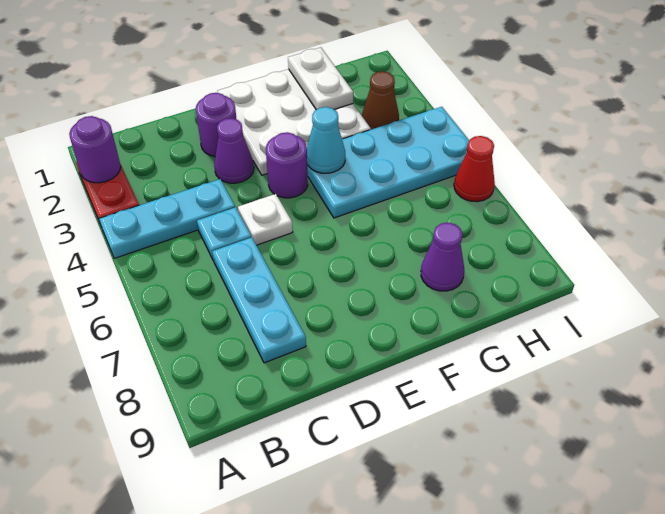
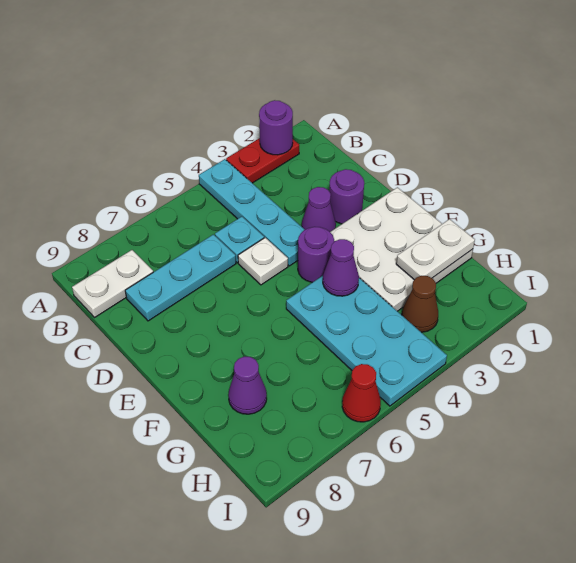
cyan 1x3 plate [99,179,235,258] -> cyan 1x4 plate [199,159,305,266]
none -> white 1x2 plate [72,250,153,317]
cyan 1x1 cone [307,107,345,173] -> purple 1x1 cone [323,239,359,296]

